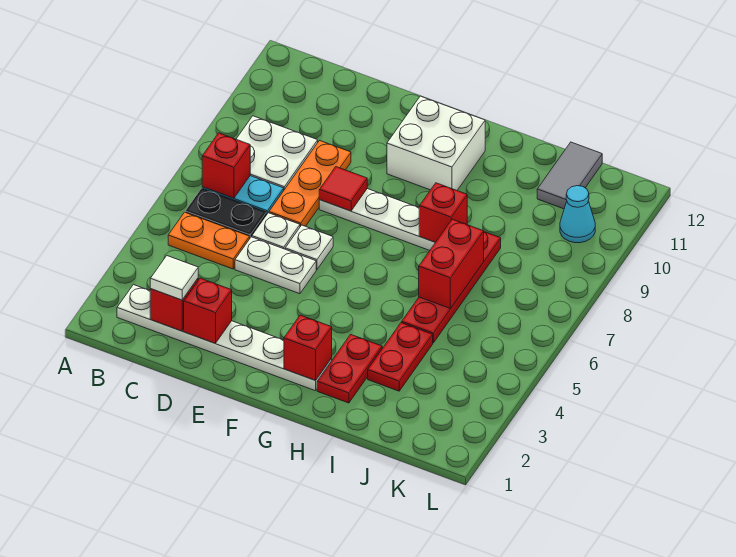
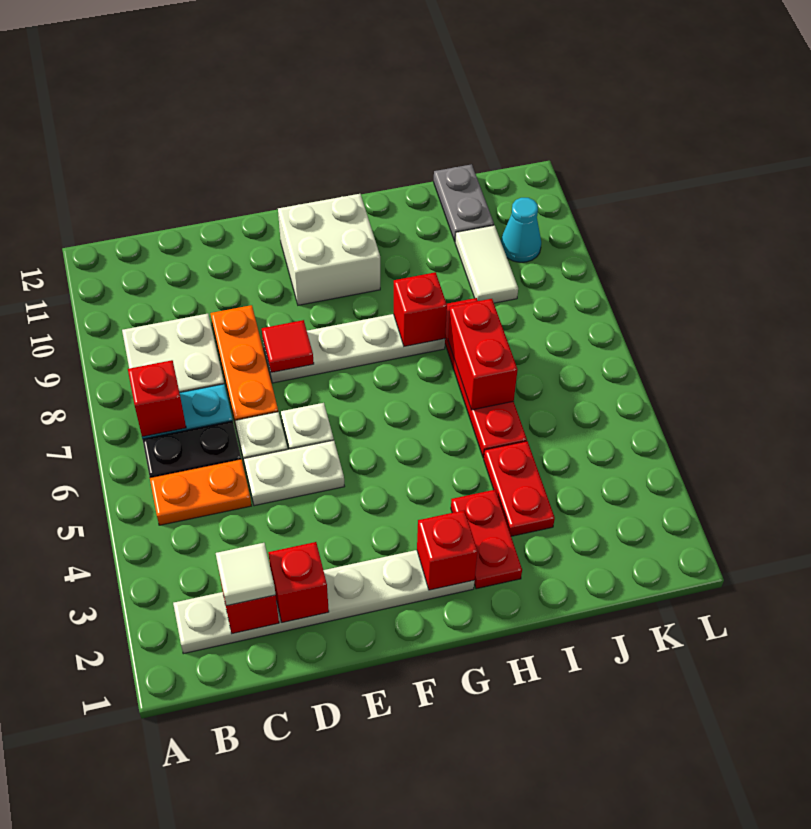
none -> white 1x2 tile [455,225,518,303]
grey 1x2 tile [537,142,602,209] -> grey 1x2 plate [434,164,494,241]

